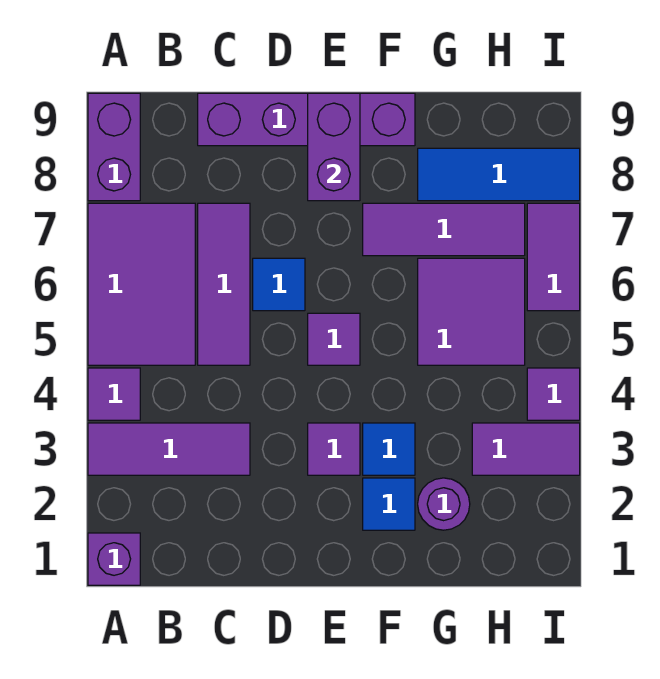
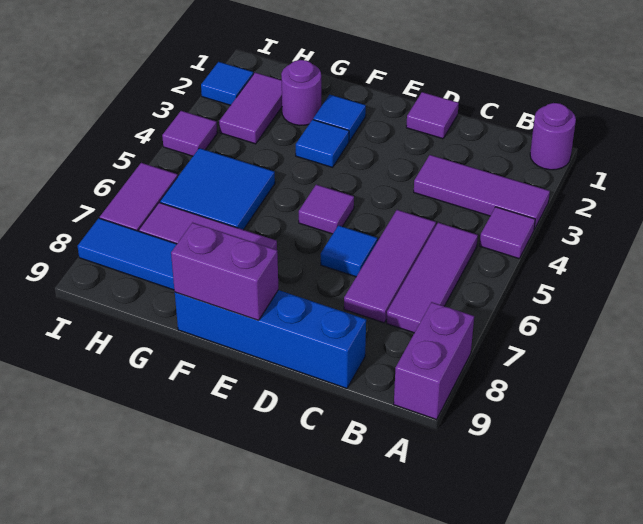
purple 1x1 brick [88,533,140,585] -> purple 1x1 round brick [530,103,576,170]
purple 2x3 tile [88,203,195,365] -> purple 1x3 tile [387,223,478,333]
purple 1x4 brick [198,93,415,146] -> blue 1x4 brick [175,290,366,388]
purple 1x1 tile [308,423,360,475] -> purple 1x1 tile moved to [406,92,459,139]
purple 1x2 brick [308,93,360,201] -> purple 1x2 brick turned to [171,223,278,320]
purple 2x2 tile [418,258,525,365] -> blue 2x2 tile [160,148,275,230]
purple 1x2 tile [472,423,580,475] -> purple 1x2 tile turned to [219,73,282,144]
none -> blue 1x1 tile [201,62,253,105]

